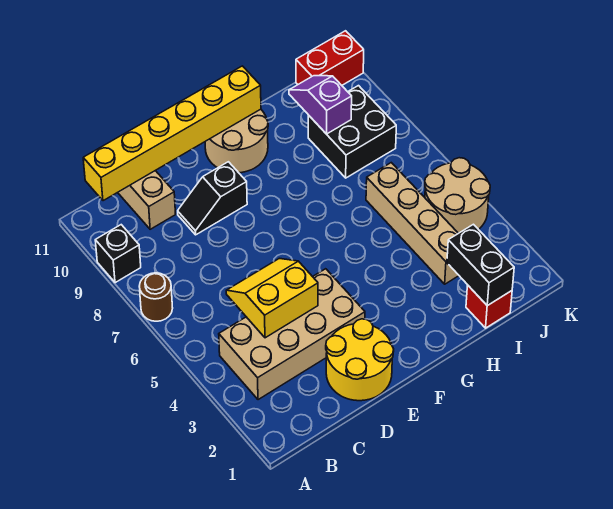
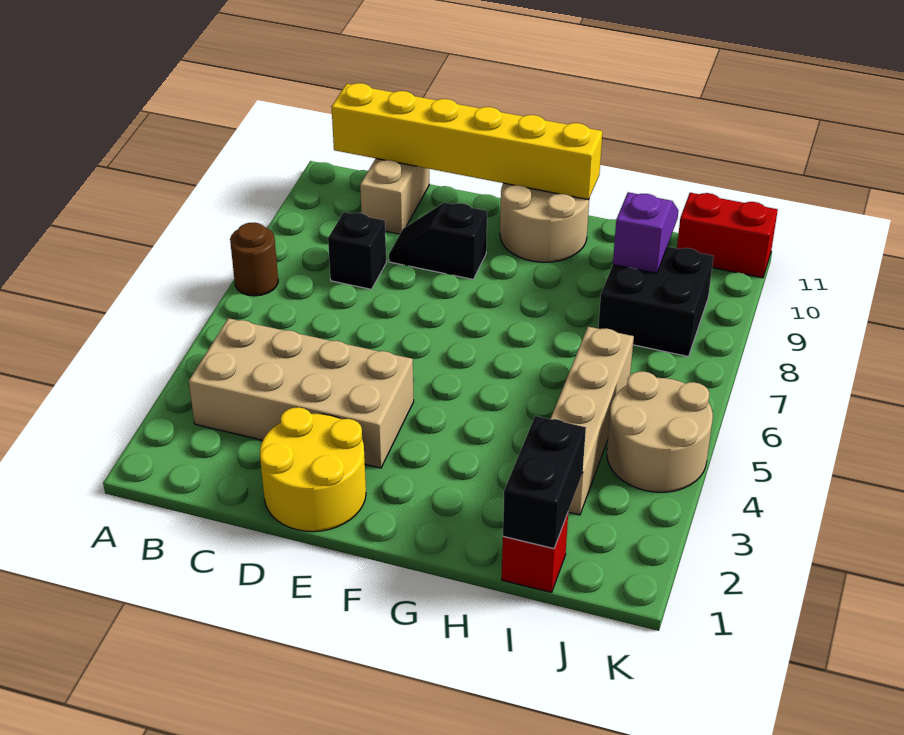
black 1x1 brick [95,225,141,283] -> black 1x1 brick moved to [328,212,386,289]
yellow 2x2 slope [226,258,318,338] -> none

